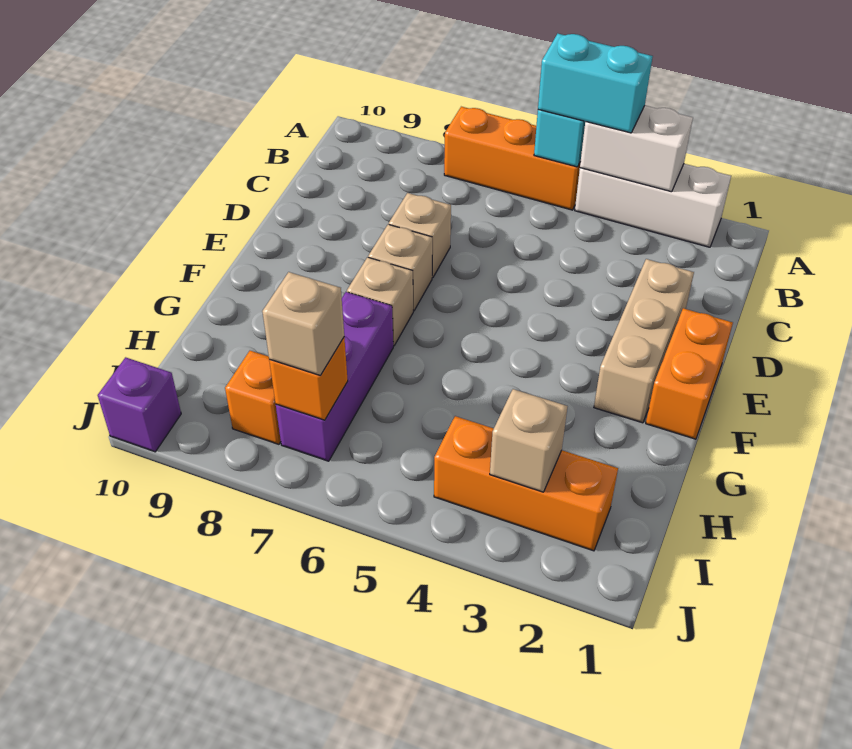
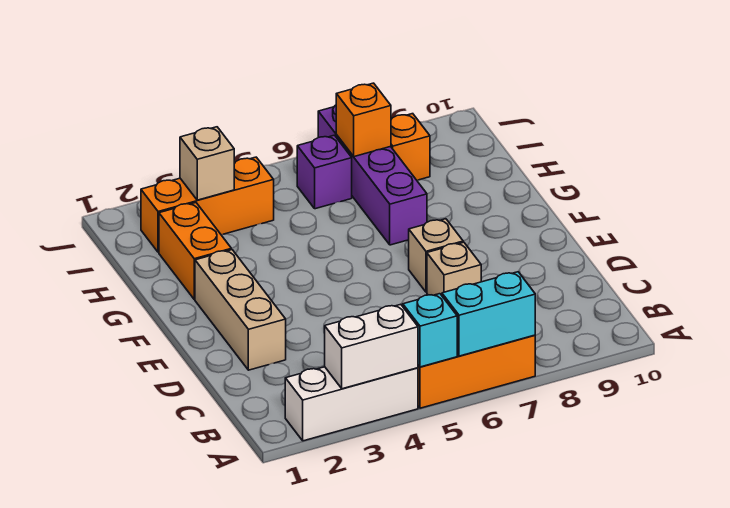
cyan 1x2 brick [538,34,653,133] -> cyan 1x2 brick moved to [442,272,535,356]
orange 1x2 brick [646,308,733,439] -> orange 1x2 brick moved to [159,203,231,299]
tan 1x1 brick [347,257,413,346] -> none
purple 1x3 brick [276,292,393,461] -> purple 1x4 brick [318,105,427,245]
tan 1x1 brick [262,272,344,375] -> none
purple 1x1 brick [98,357,181,452] -> purple 1x1 brick moved to [297,135,352,209]

